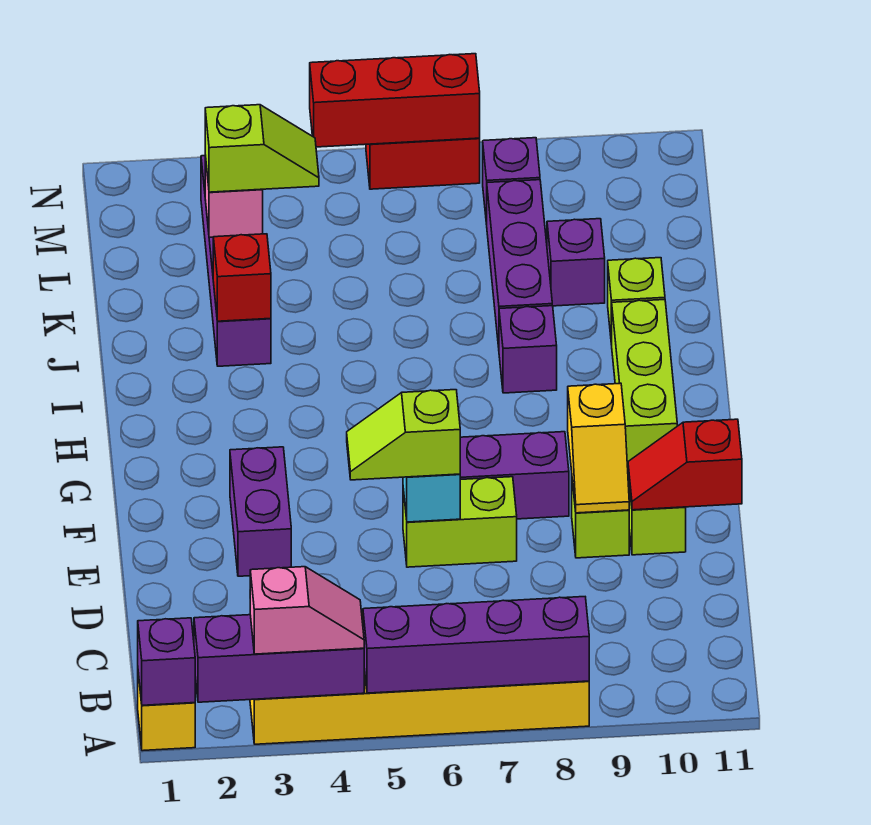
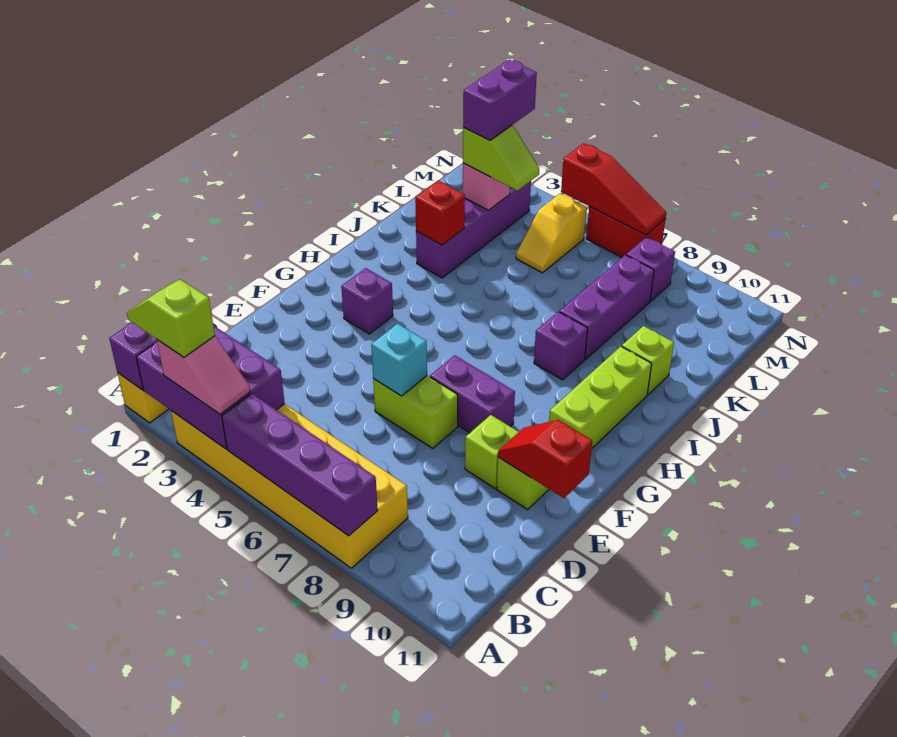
purple 1x3 brick [194,615,364,702] -> purple 2x3 brick [136,326,285,449]
purple 1x2 brick [230,447,291,576] -> purple 1x2 brick moved to [463,60,537,140]
lime 1x2 slope [347,390,460,480] -> lime 1x2 slope moved to [127,279,215,357]
yellow 1x2 slope [568,383,629,513] -> yellow 1x2 slope moved to [516,193,587,273]
purple 1x1 brick [547,219,605,306] -> purple 1x1 brick moved to [341,268,393,334]
red 1x3 brick [310,54,480,147] -> red 1x3 slope [561,143,666,235]

